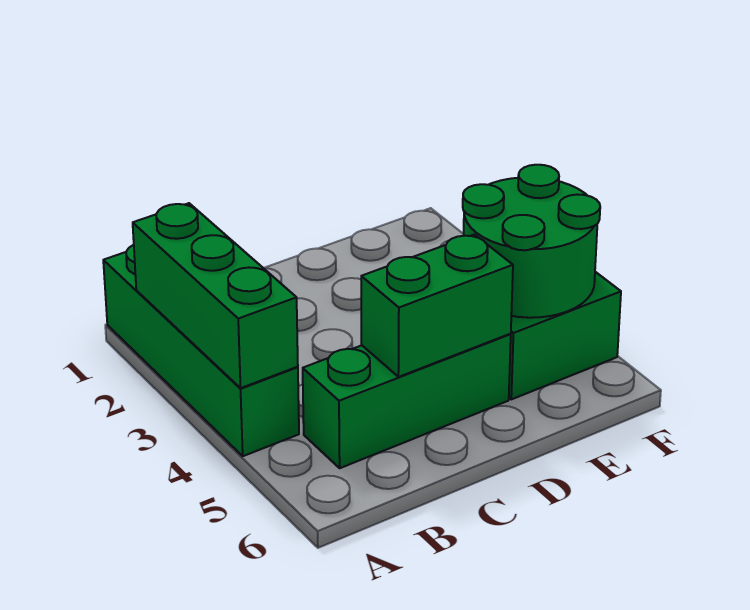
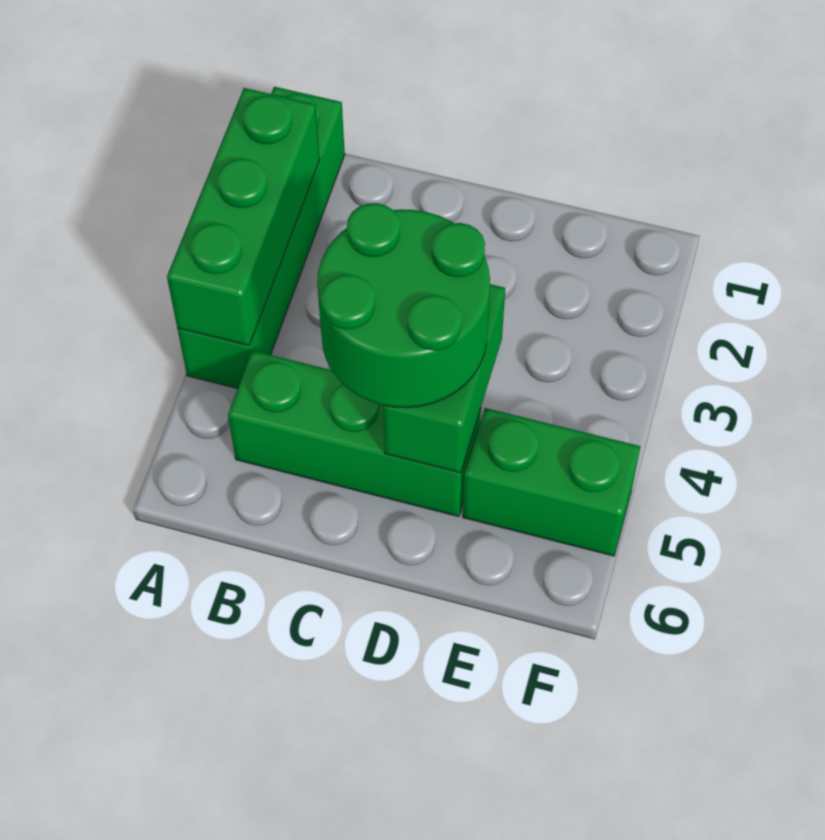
green 1x2 brick [361,234,513,377] -> green 1x2 brick turned to [383,284,505,473]
green 2x2 round brick [463,165,600,318] -> green 2x2 round brick moved to [317,203,490,408]

